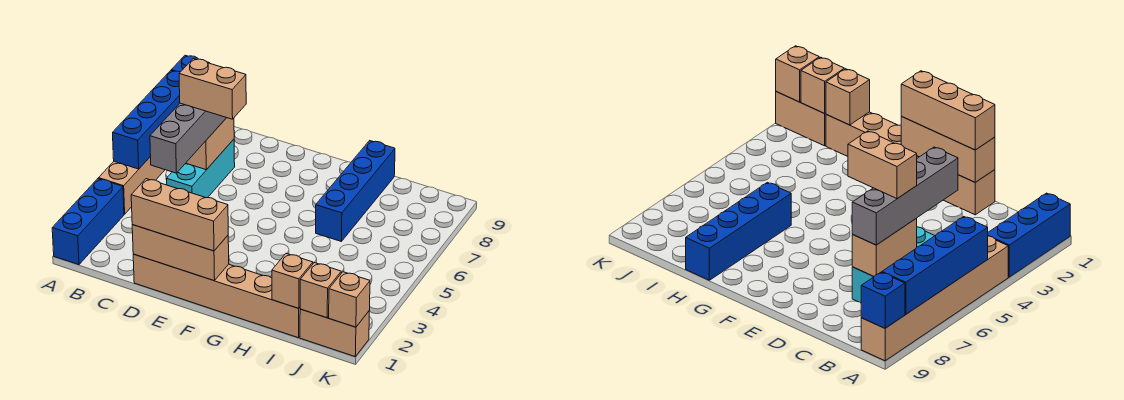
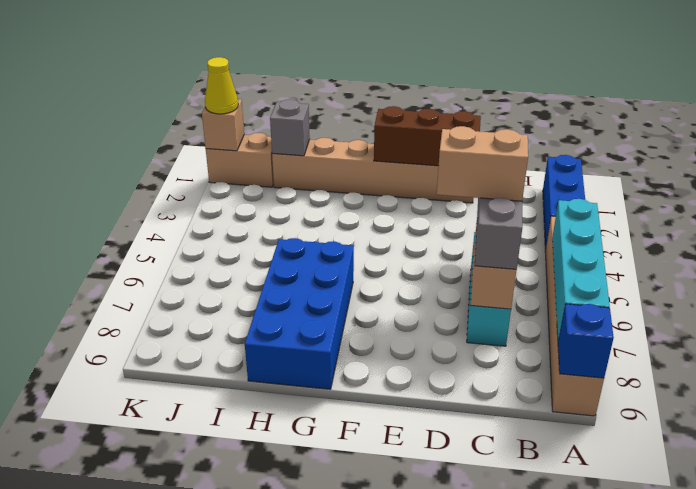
blue 1x4 brick [113,71,180,169] -> cyan 1x4 brick [552,199,610,341]
tan 1x3 brick [132,225,229,281] -> brown 1x3 brick [374,106,481,166]
tan 1x3 brick [131,179,228,251] -> none
blue 1x4 brick [316,141,395,241] -> blue 2x4 brick [245,238,354,389]
tan 1x1 brick [272,253,313,308] -> grey 1x1 brick [270,99,310,156]
tan 1x1 brick [300,263,341,318] -> none
none -> yellow 1x1 cone [205,57,238,114]

